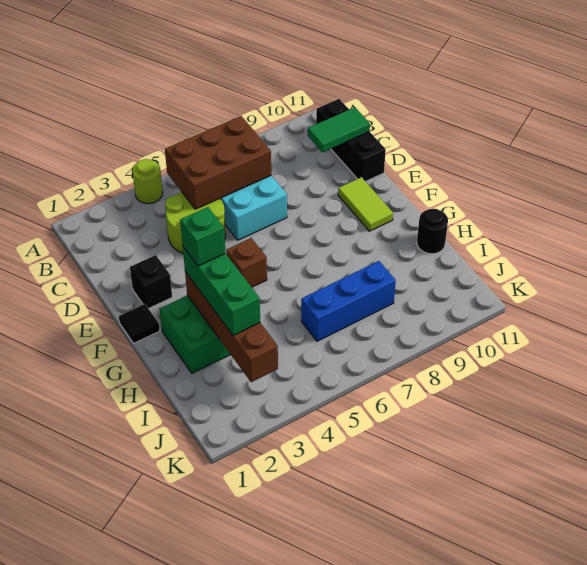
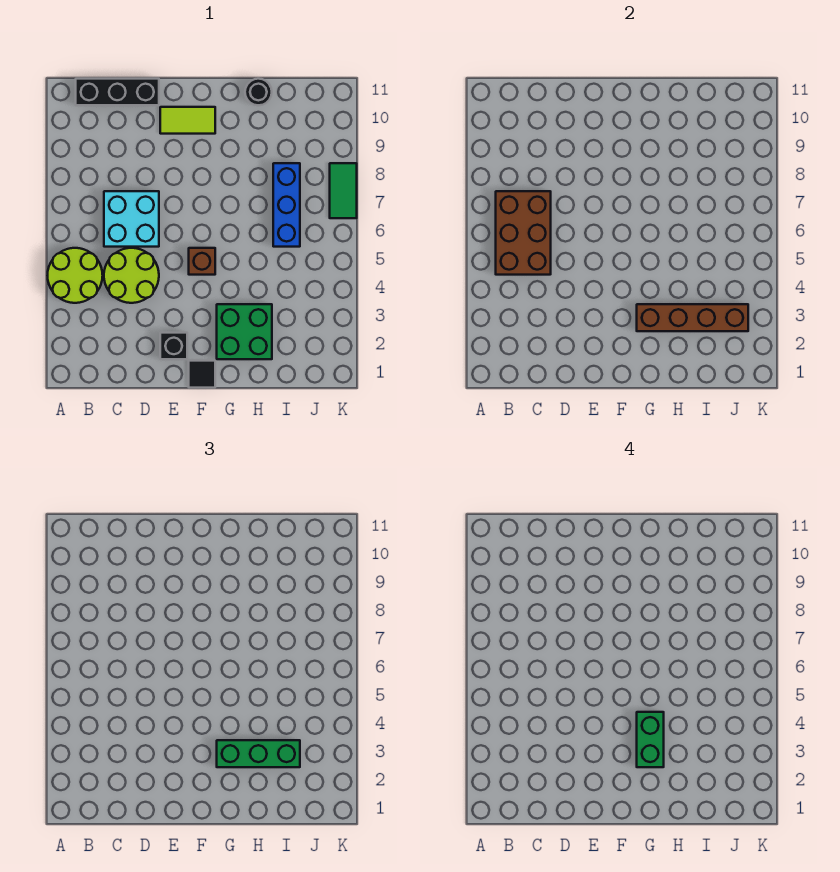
lime 1x1 round brick [132,159,163,204] -> lime 2x2 round brick [48,248,103,303]
green 1x2 tile [308,107,370,152] -> green 1x2 tile moved to [330,163,357,218]
green 1x1 brick [180,207,226,266] -> green 1x2 brick [637,712,664,767]

